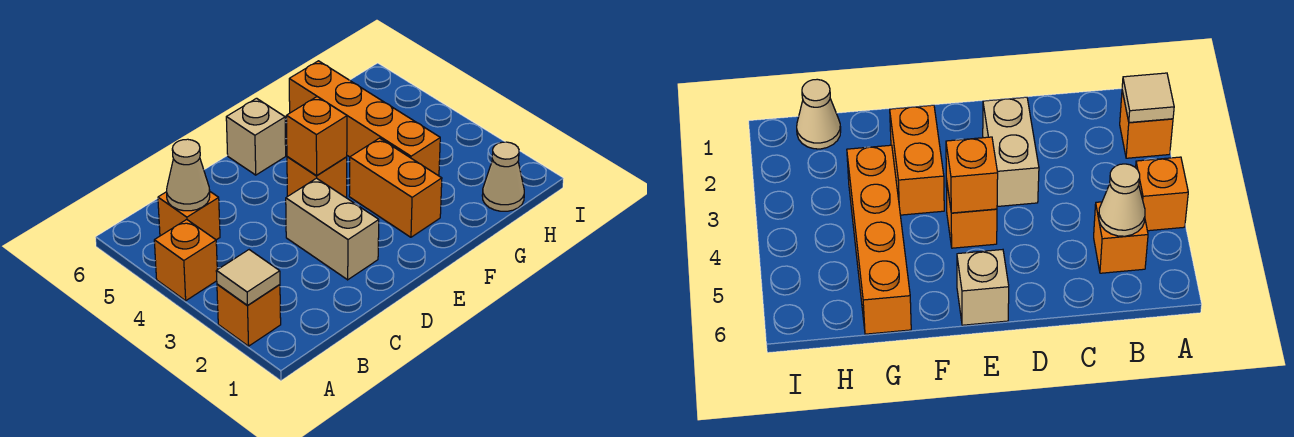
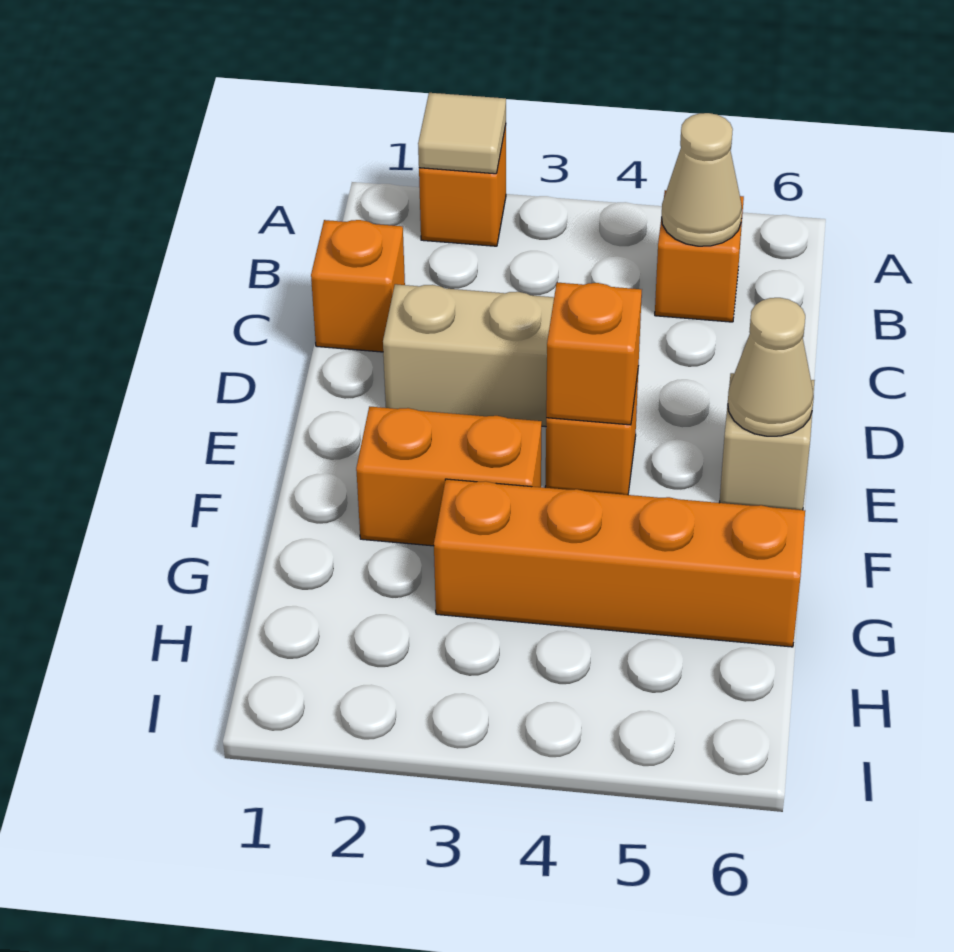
orange 1x1 brick [154,220,217,301] -> orange 1x1 brick moved to [311,220,405,352]
tan 1x1 cone [482,142,524,211] -> tan 1x1 cone moved to [728,298,814,436]

